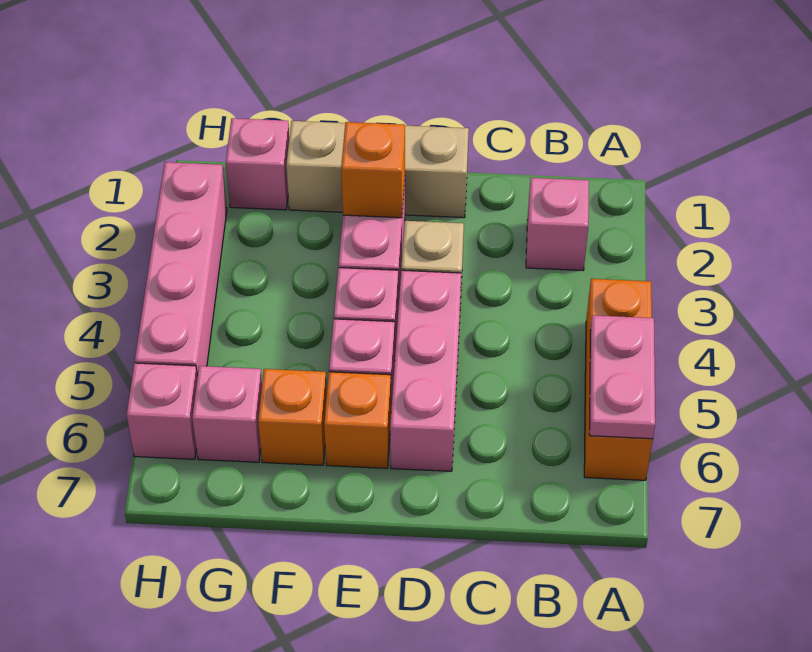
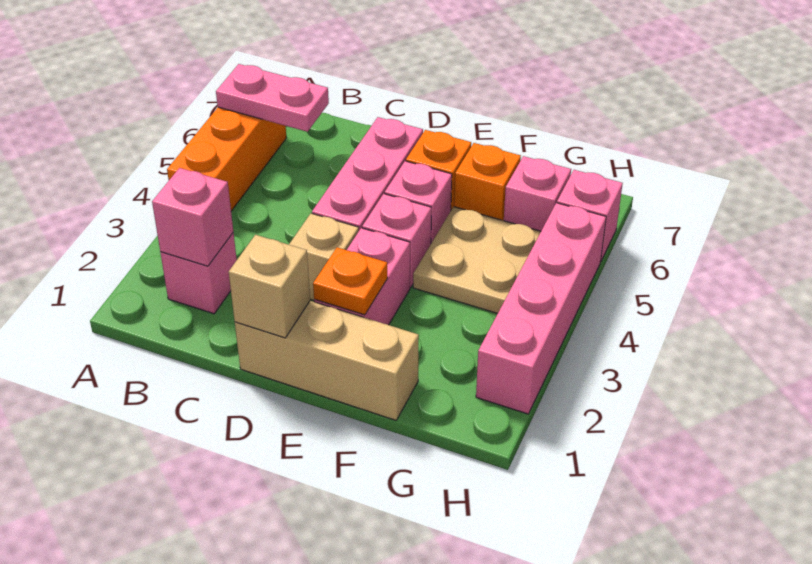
pink 1x2 plate [589,315,655,439] -> pink 1x2 plate turned to [216,64,329,132]
none -> tan 1x1 brick [229,235,310,338]
orange 1x1 brick [341,122,405,218] -> orange 1x1 plate [313,247,388,315]
none -> tan 2x2 plate [413,207,541,313]
pink 1x1 brick [226,118,289,210] -> pink 1x1 brick moved to [152,168,233,266]

